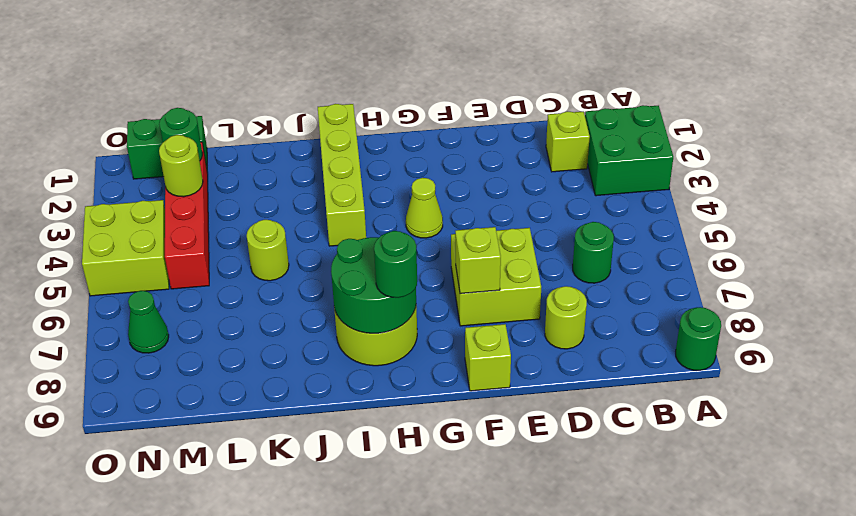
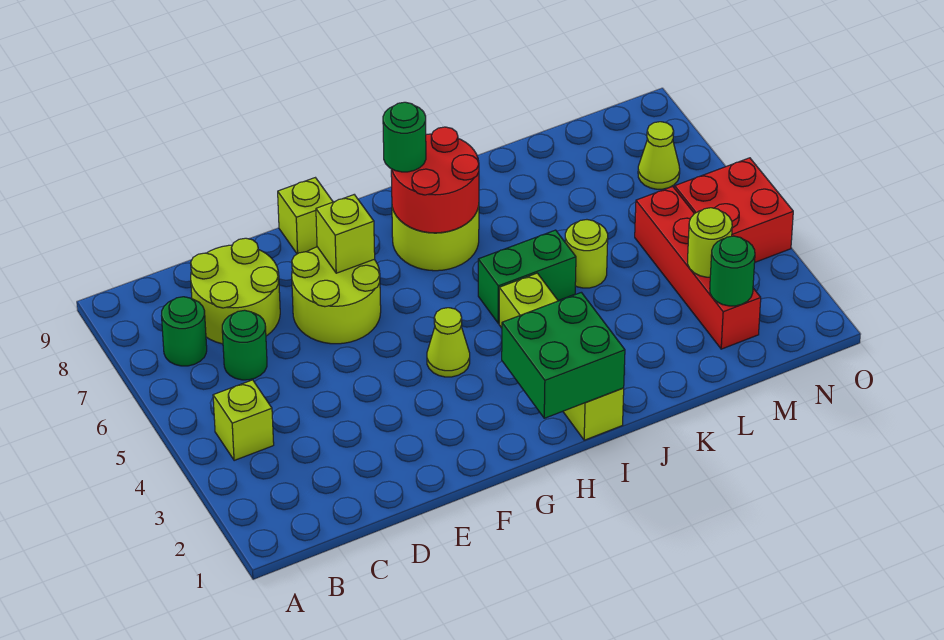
green 2x2 brick [585,105,673,196] -> green 2x2 brick moved to [502,292,625,418]
green 1x1 round brick [676,307,721,370] -> green 1x1 round brick moved to [162,297,207,366]
lime 1x1 brick [546,111,590,172] -> lime 1x1 brick moved to [213,380,274,461]
lime 1x1 round brick [545,286,587,349] -> lime 2x2 round brick [191,238,280,344]
lime 2x2 brick [451,228,541,326] -> lime 2x2 round brick [292,247,381,344]
green 2x2 round brick [331,237,416,333] -> red 2x2 round brick [391,127,479,233]
green 1x2 brick [127,116,207,179] -> green 1x2 brick moved to [478,230,576,323]
lime 2x2 brick [82,200,169,296] -> red 2x2 brick [675,158,793,262]
green 1x1 cone [128,291,169,353] -> lime 1x1 cone [638,122,680,189]

